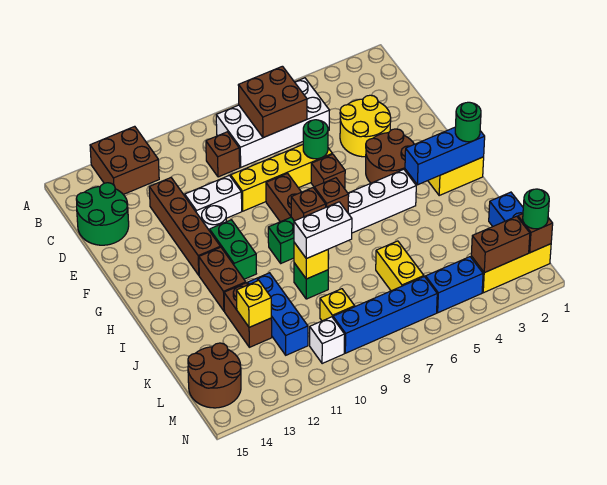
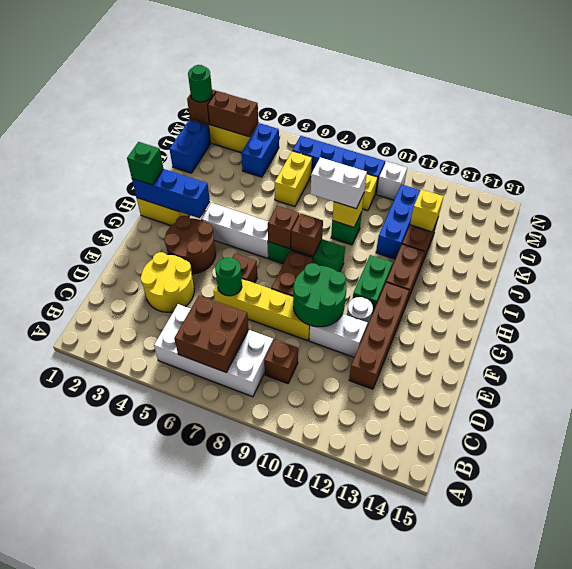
brown 2x2 brick [90,126,159,195] -> none
green 2x2 round brick [76,183,129,245] -> green 2x2 round brick moved to [293,263,346,327]
green 1x1 round brick [455,102,481,142] -> green 1x1 brick [127,142,163,185]
brown 2x2 round brick [188,343,241,408] -> none
blue 1x2 brick [426,257,483,313] -> blue 1x2 brick turned to [241,123,279,177]

